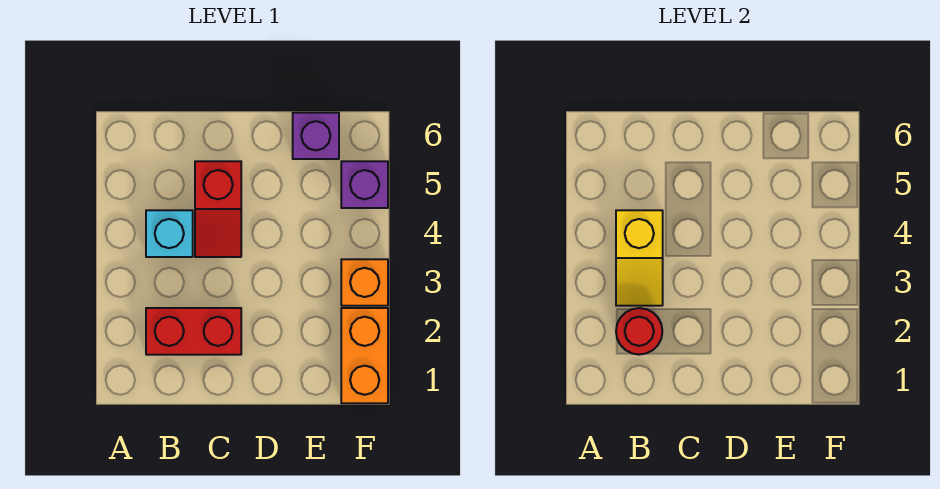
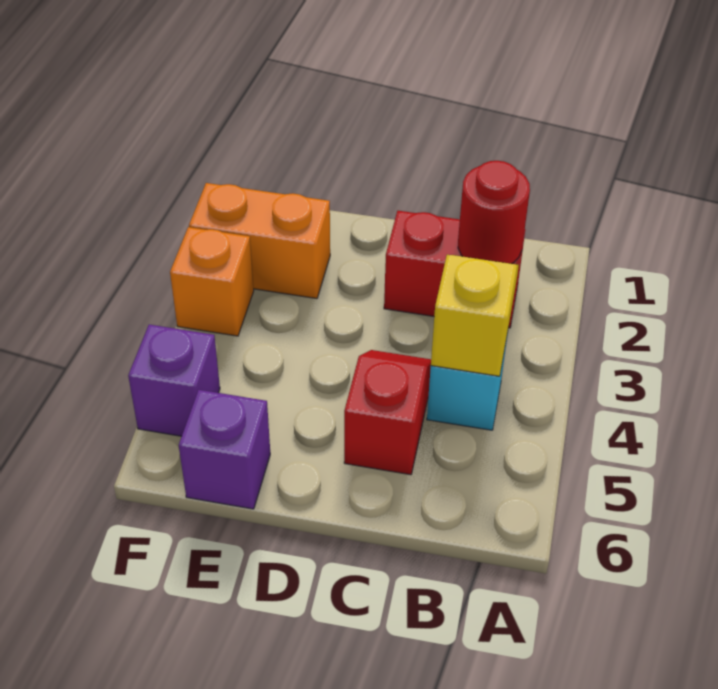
orange 1x2 brick [341,308,388,403] -> orange 1x2 brick turned to [189,183,330,299]

